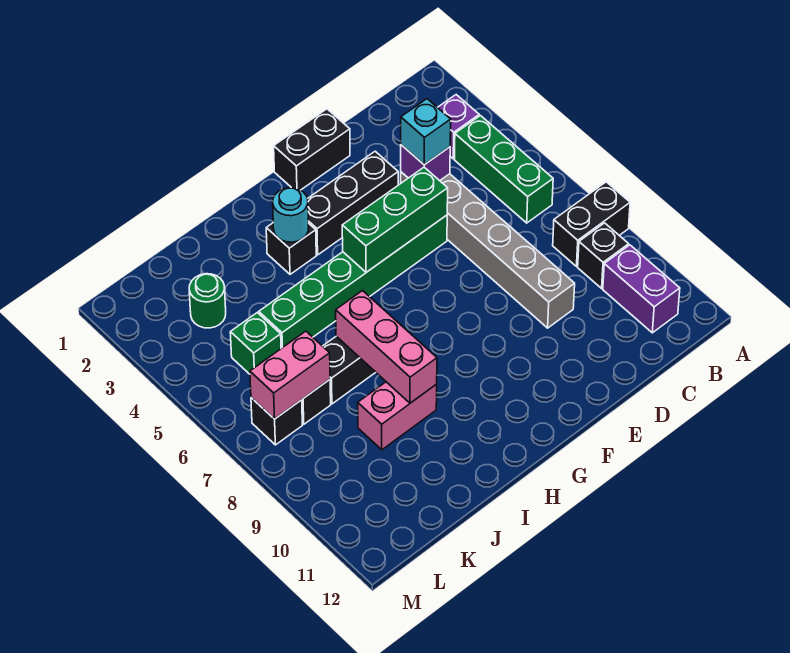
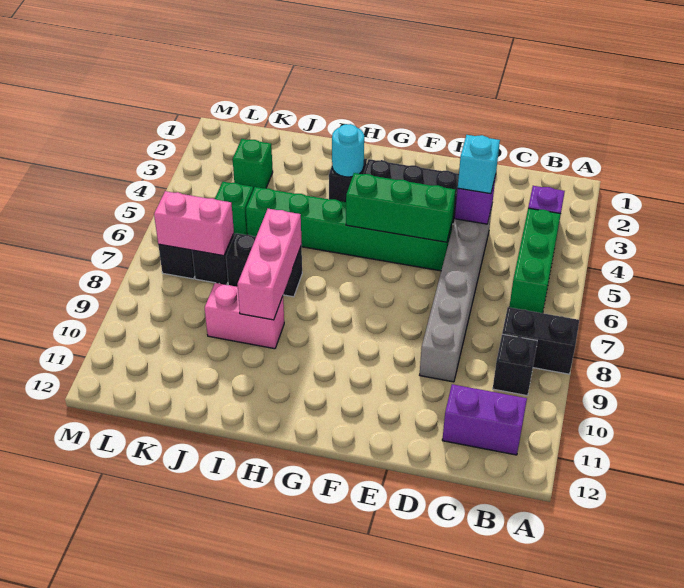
purple 1x2 brick [603,245,680,333] -> purple 1x2 brick turned to [442,384,527,455]
black 1x2 brick [274,109,350,190] -> none
green 1x1 round brick [189,274,226,328] -> green 1x1 brick [233,139,273,190]

